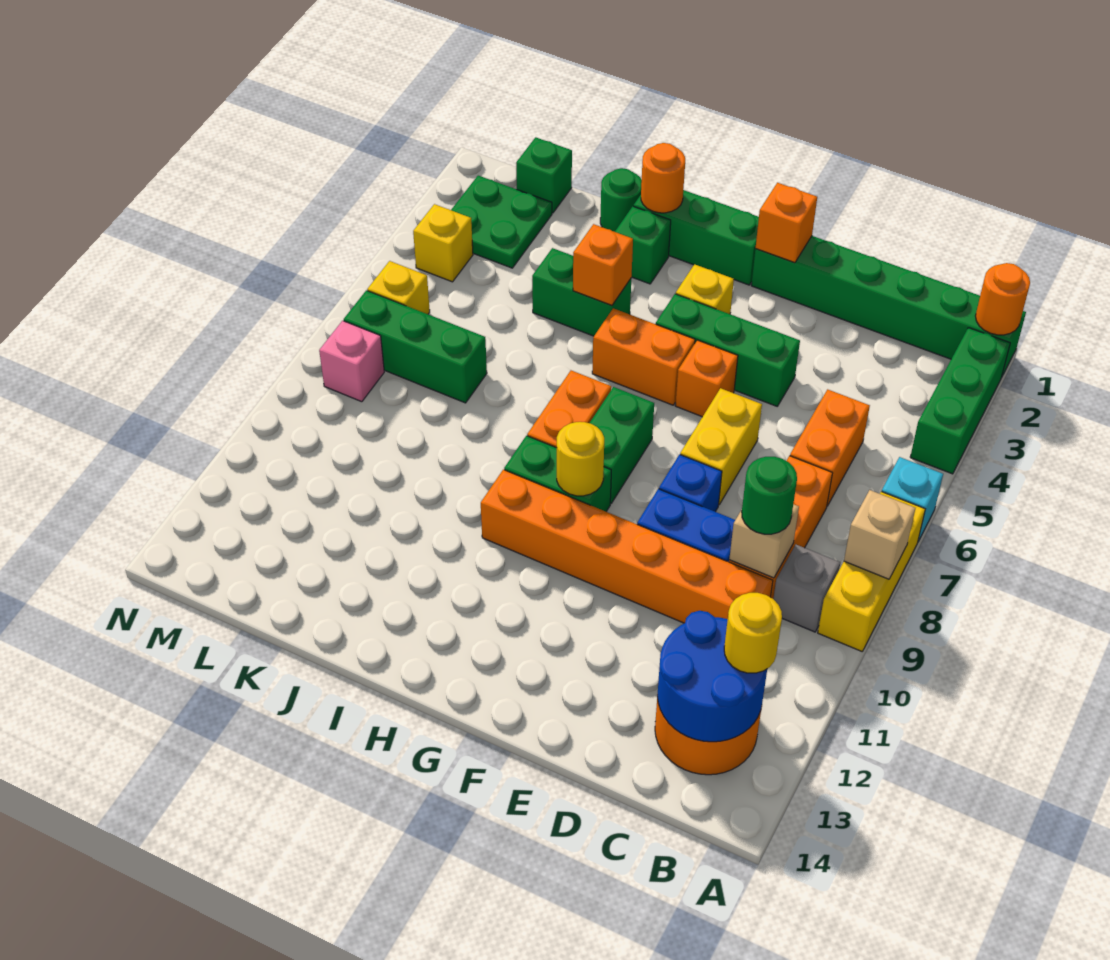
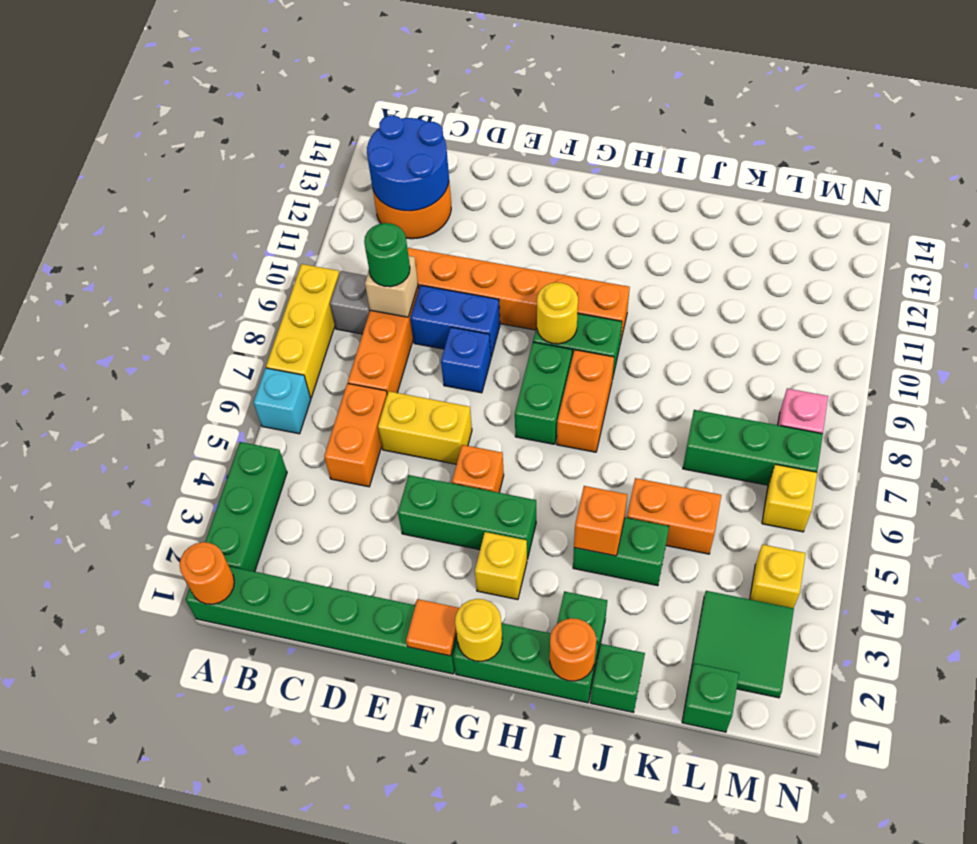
tan 1x1 brick [844,490,915,579] -> none
yellow 1x1 round brick [724,593,782,673] -> yellow 1x1 round brick moved to [455,599,502,661]
yellow 1x2 brick [680,388,762,505] -> yellow 1x2 brick turned to [378,391,472,464]
orange 1x1 brick [755,183,817,263] -> orange 1x1 tile [406,599,459,656]
orange 1x2 brick [592,308,695,405] -> orange 1x2 brick moved to [627,478,721,554]
green 1x1 round brick [600,168,642,232] -> green 1x1 brick [590,644,645,712]
green 2x2 plate [451,176,552,268] -> green 2x2 tile [690,591,794,698]

